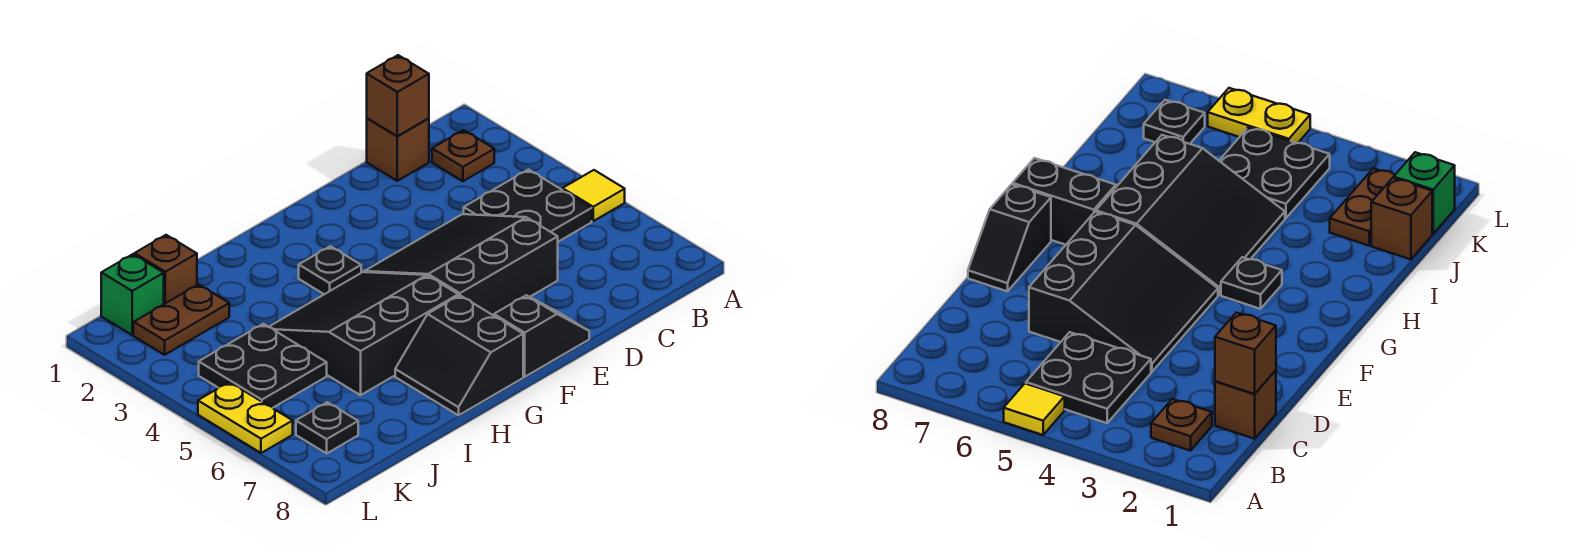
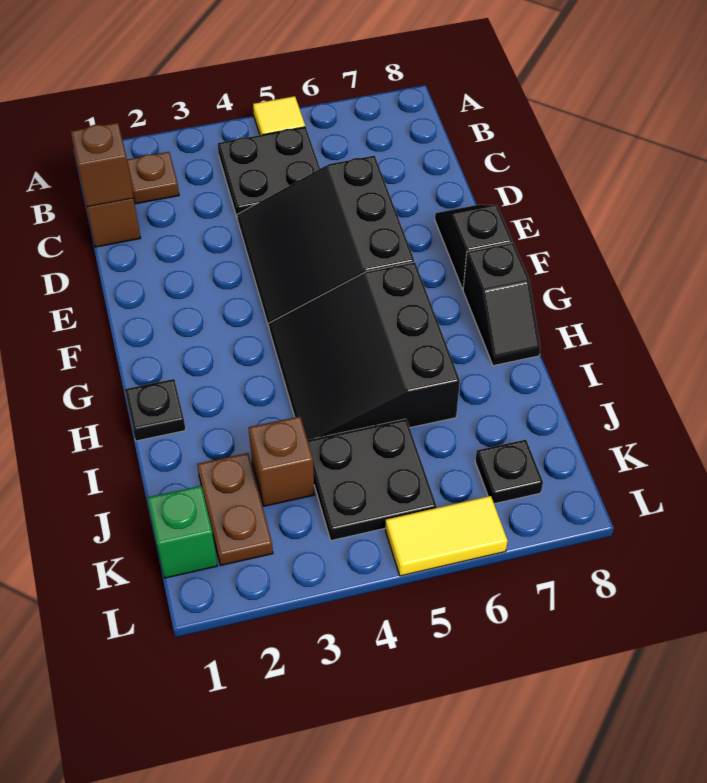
black 1x1 plate [299,246,361,294] -> black 1x1 plate moved to [125,379,186,441]
black 2x2 slope [395,295,523,415] -> black 1x2 slope [463,243,541,366]
brown 1x1 brick [135,235,197,304] -> brown 1x1 brick moved to [249,416,315,506]
yellow 1x2 plate [198,382,293,453] -> yellow 1x2 tile [385,496,508,576]

